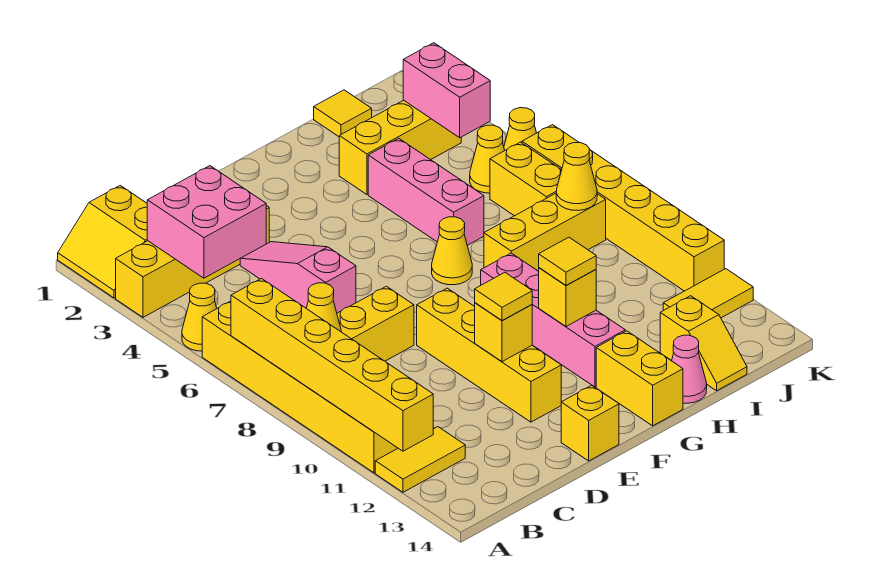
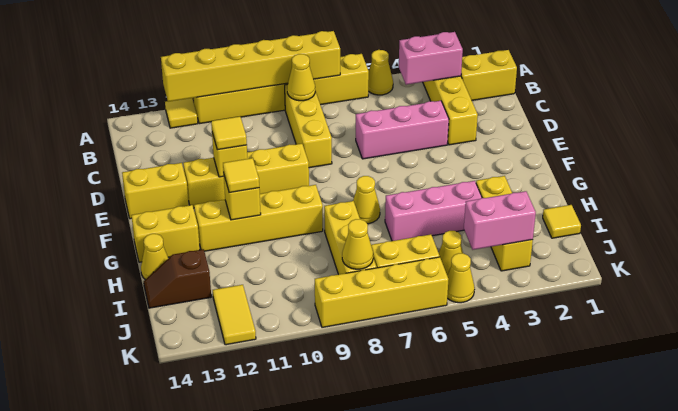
yellow 1x2 tile [375,427,465,492] -> yellow 1x1 tile [165,98,198,128]
pink 2x2 brick [147,166,266,278] -> pink 1x2 brick [399,32,463,85]
pink 1x3 slope [240,242,356,313] -> pink 1x3 brick [356,101,449,159]
yellow 1x1 brick [561,385,619,461] -> yellow 1x2 brick [122,163,189,219]
pink 1x4 brick [481,253,625,387] -> yellow 1x4 brick [194,185,323,251]
pink 1x1 cone [672,335,707,403] -> yellow 1x1 cone [141,234,168,280]
yellow 1x2 slope [660,296,747,391] -> brown 1x2 slope [144,249,211,308]
yellow 1x6 brick [522,125,724,291] -> yellow 1x4 brick [315,257,448,327]

